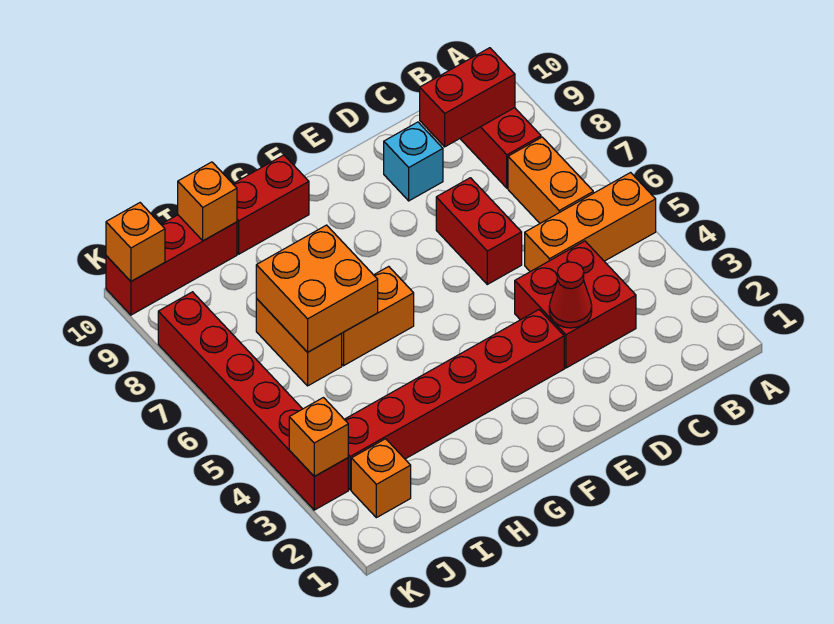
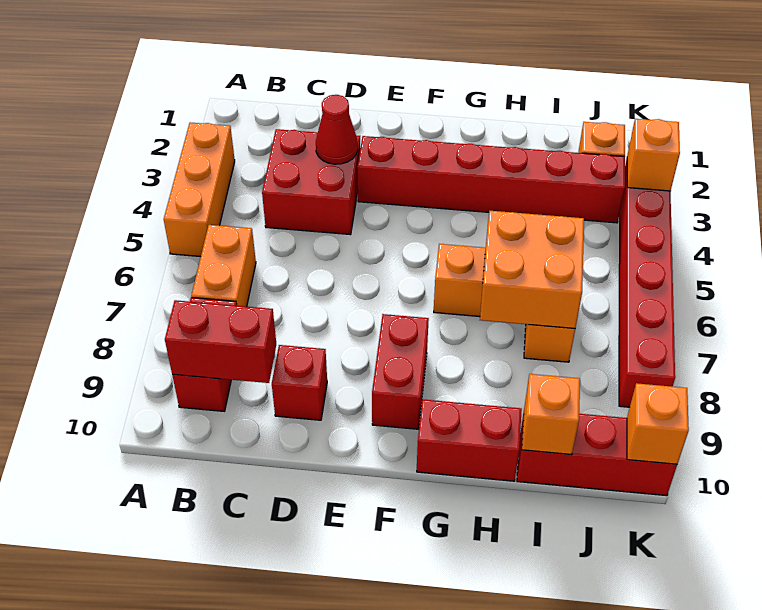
orange 1x3 brick [525,173,656,272] -> orange 1x3 brick turned to [164,123,235,257]
red 1x2 brick [436,178,522,284] -> red 1x2 brick moved to [372,314,429,429]
cyan 1x1 brick [384,122,443,201] -> red 1x1 brick [272,345,327,420]

